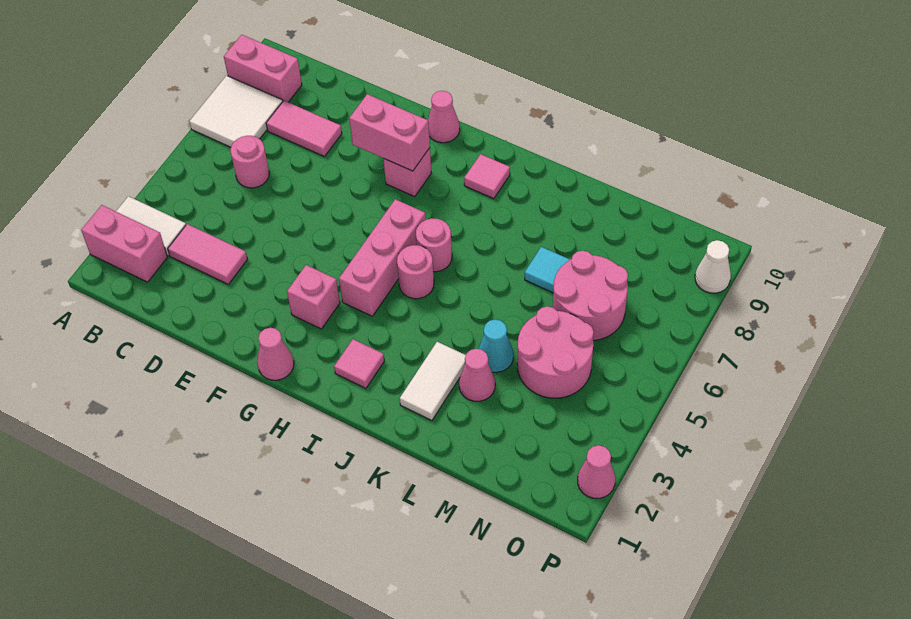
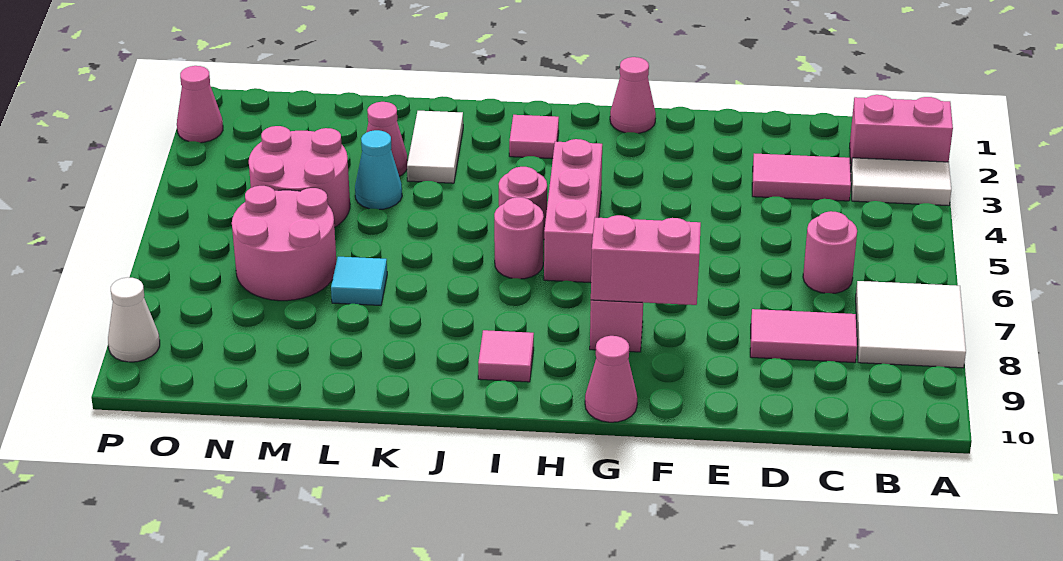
pink 1x2 brick [224,35,302,102] -> none
pink 1x1 brick [287,265,340,329] -> none

